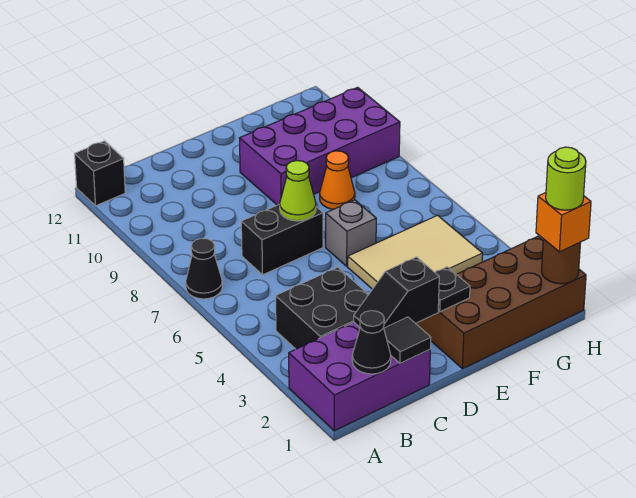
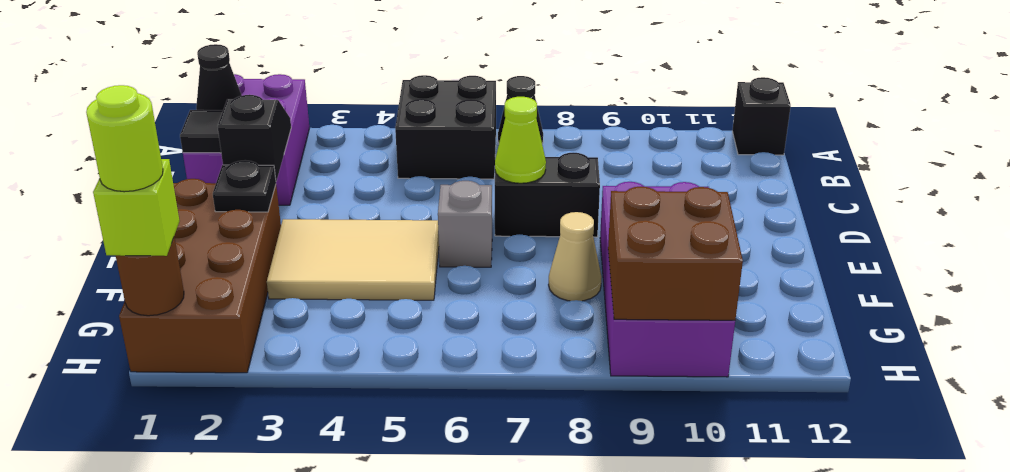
black 2x2 brick [276,267,369,349] -> black 2x2 brick moved to [395,75,496,179]
black 1x2 brick [241,204,323,275] -> black 1x2 brick turned to [495,153,600,237]
tan 2x3 tile [348,215,483,289] -> tan 2x3 tile turned to [267,219,439,300]
orange 1x1 cone [320,151,355,209] -> tan 1x1 cone [549,212,602,301]
none -> brown 2x2 brick [608,187,743,320]
orange 1x1 brick [536,193,591,252] -> lime 1x1 brick [93,159,180,256]

